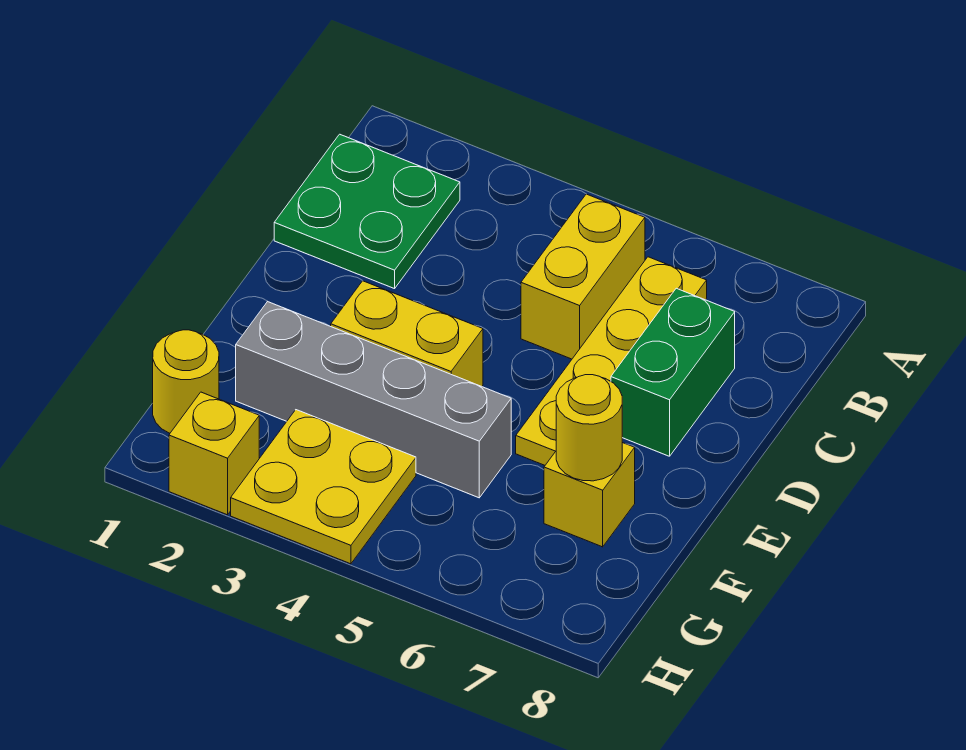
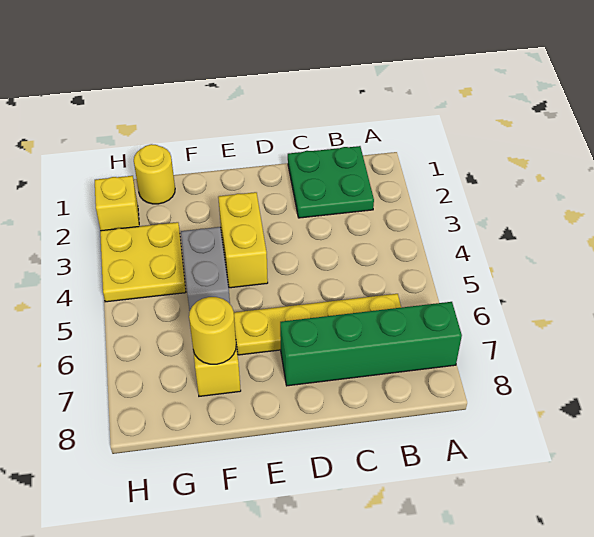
yellow 1x2 brick [521,194,645,359] -> none
green 1x2 brick [611,288,735,456] -> green 1x4 brick [280,302,462,386]
grey 1x4 brick [236,302,511,498] -> grey 1x2 brick [181,227,230,311]

